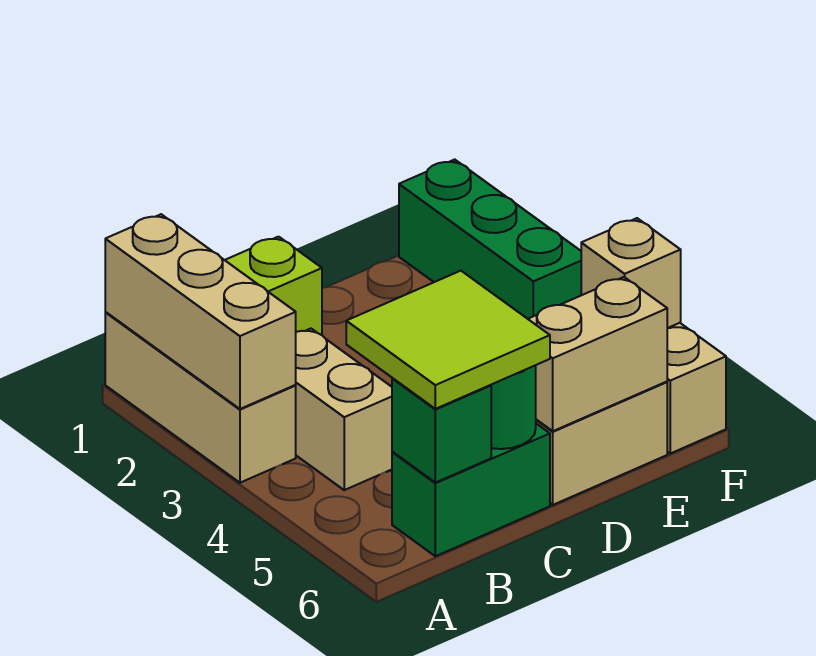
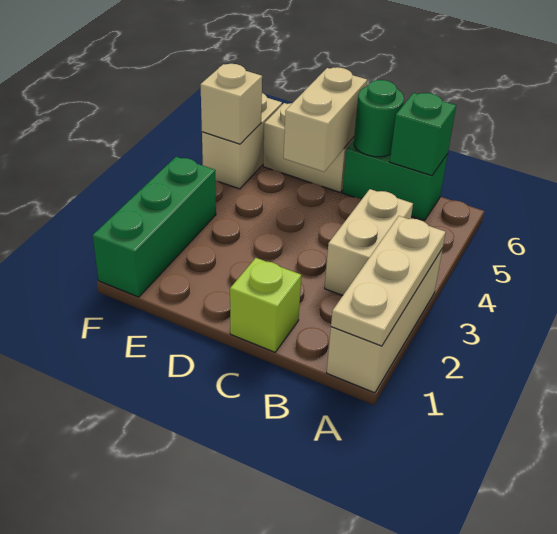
tan 1x3 brick [105,214,296,409] -> tan 1x3 plate [331,216,446,346]
lime 2x2 tile [346,271,550,409] -> none
tan 1x2 brick [528,277,667,431] -> tan 1x2 brick turned to [284,67,367,172]

